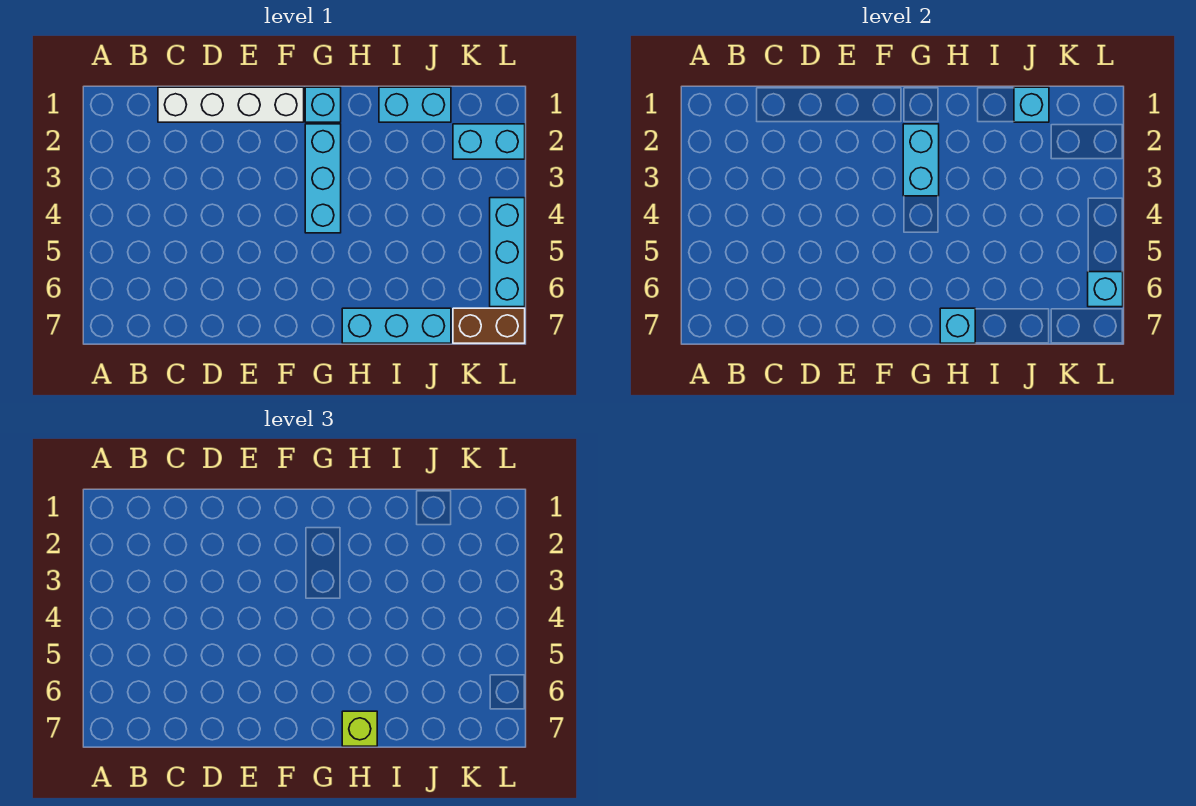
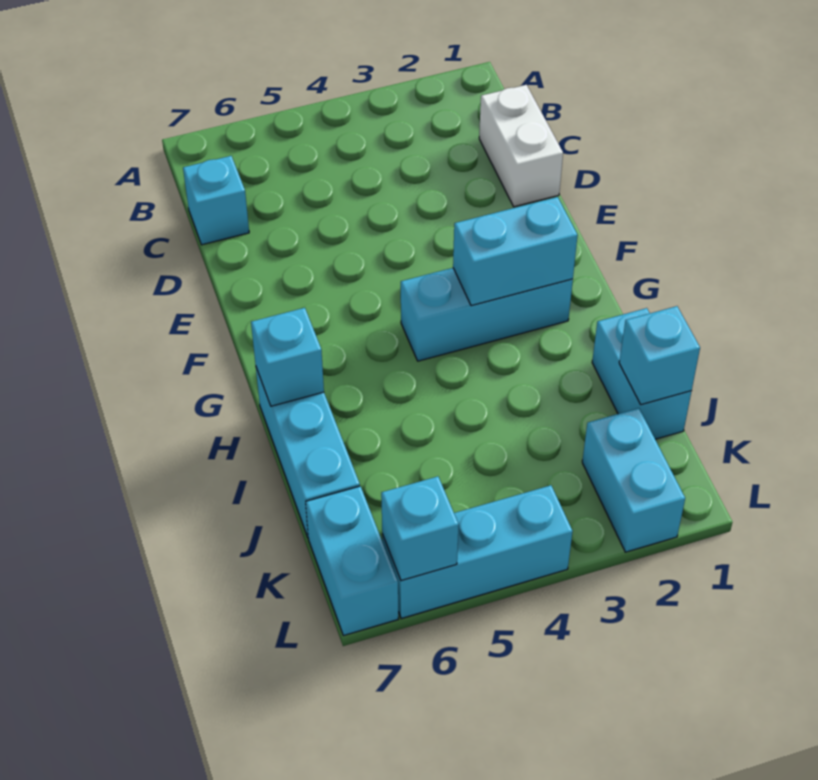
white 1x4 brick [158,87,304,122] -> white 1x2 brick [479,85,563,207]
cyan 1x1 brick [305,87,341,122] -> cyan 1x1 brick moved to [183,156,249,245]
lime 1x1 brick [342,711,377,746] -> none
brown 1x2 brick [453,308,525,343] -> cyan 1x2 brick [306,486,398,636]

